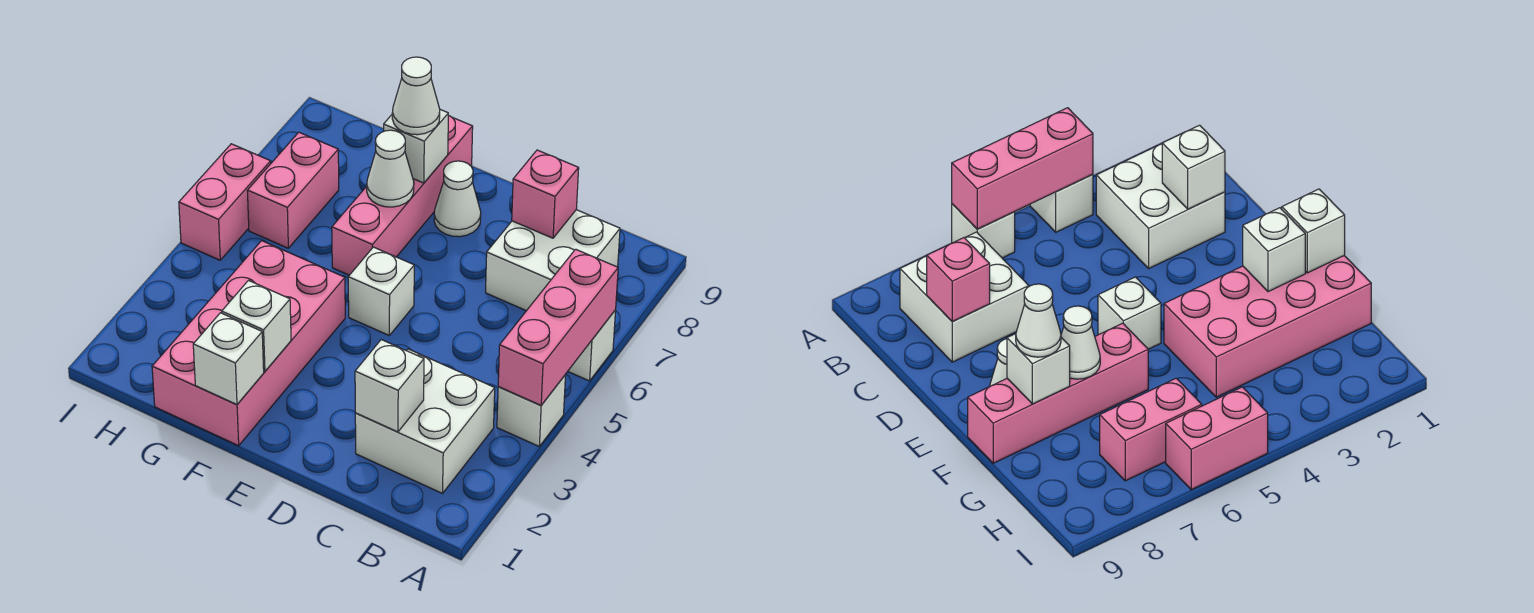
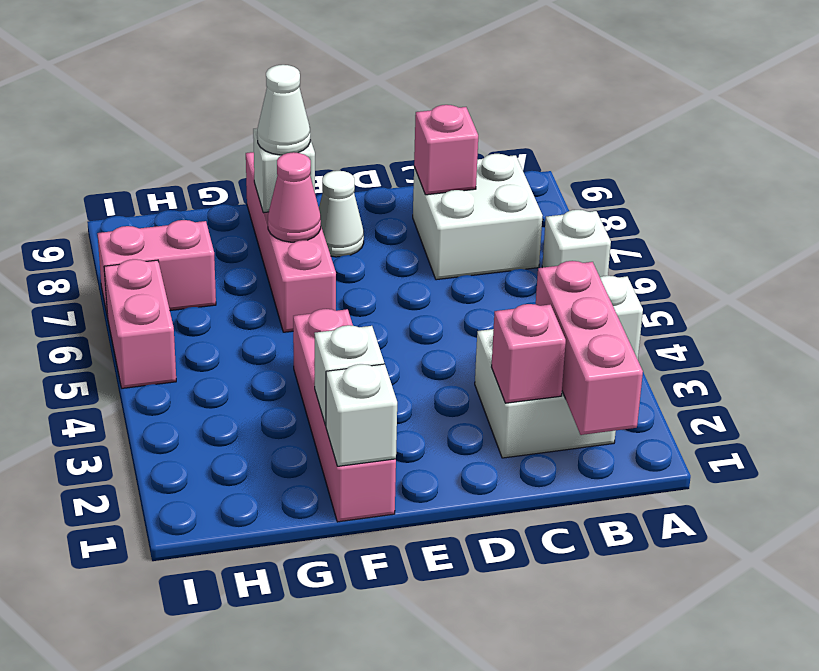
pink 1x3 brick [498,249,618,405] -> pink 1x3 brick moved to [536,261,643,435]
white 1x1 brick [355,340,424,432] -> pink 1x1 brick [491,304,566,403]
white 1x1 brick [348,247,414,335] -> none
pink 2x4 brick [152,241,345,446] -> pink 1x4 brick [293,309,396,522]
white 1x1 cone [367,130,414,207] -> pink 1x1 cone [268,152,321,242]
pink 1x2 brick [247,132,339,248] -> pink 1x2 brick turned to [97,220,216,316]

